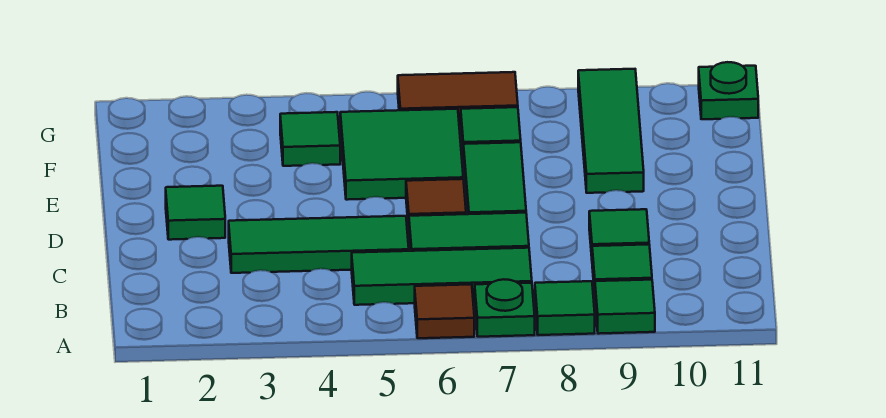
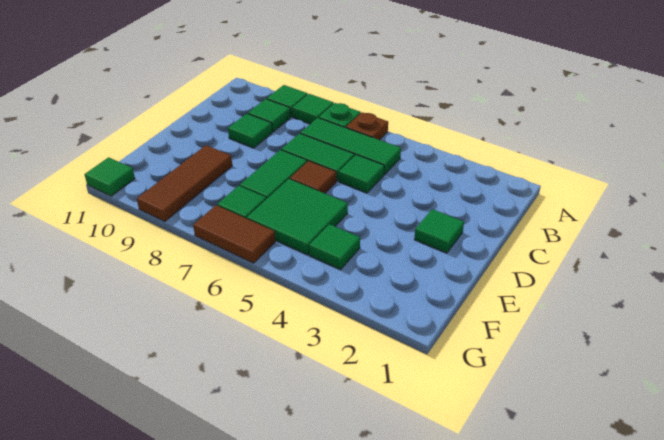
brown 1x1 tile [415,285,474,338] -> brown 1x1 plate [346,112,388,140]
green 1x3 tile [229,216,409,273] -> green 1x1 tile [339,155,384,193]
green 1x3 tile [578,69,644,193] -> brown 1x3 tile [137,145,232,221]
green 1x1 plate [699,62,758,119] -> green 1x1 tile [85,157,135,196]

